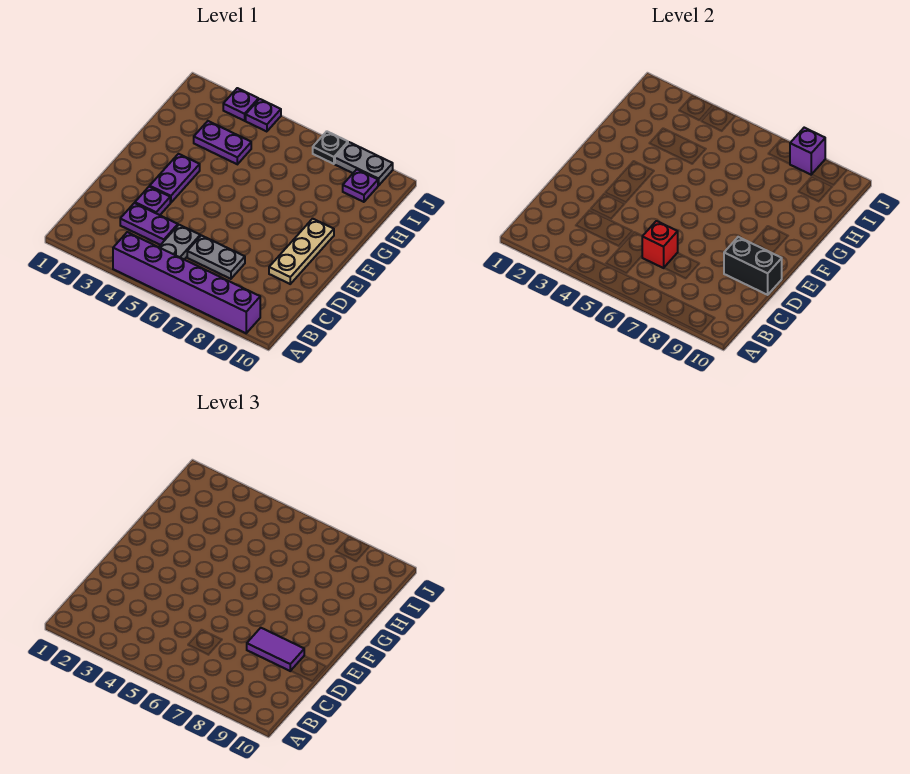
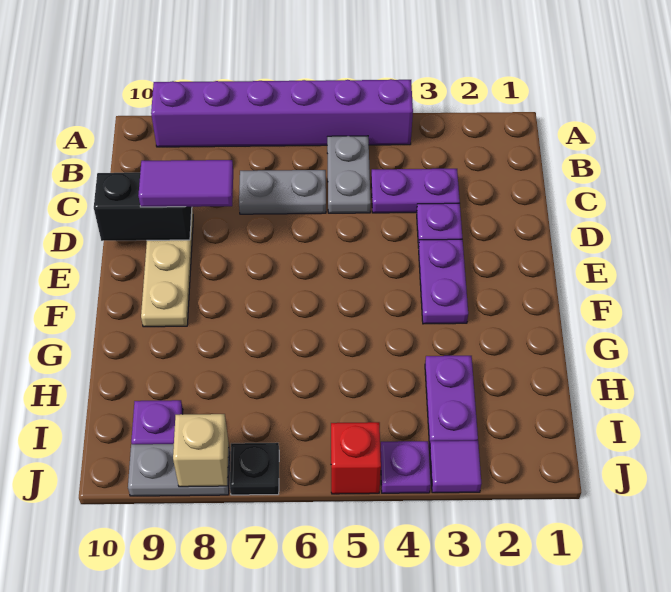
red 1x1 brick [642,221,678,268] -> red 1x1 brick moved to [331,422,381,494]
purple 1x2 plate [194,121,251,164] -> purple 1x2 plate turned to [425,356,478,447]
purple 1x1 plate [223,88,259,121] -> purple 1x1 tile [430,441,481,493]
purple 1x1 brick [790,128,825,175] -> tan 1x1 brick [173,414,229,487]

